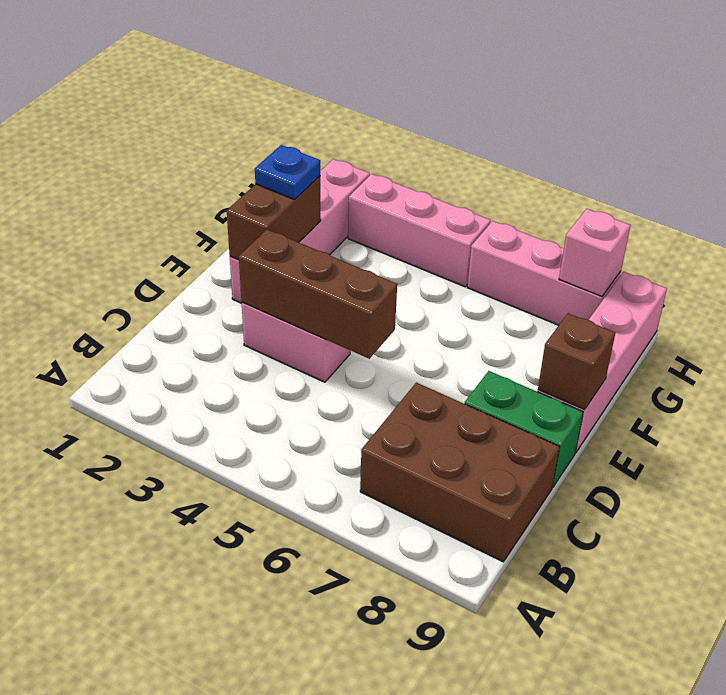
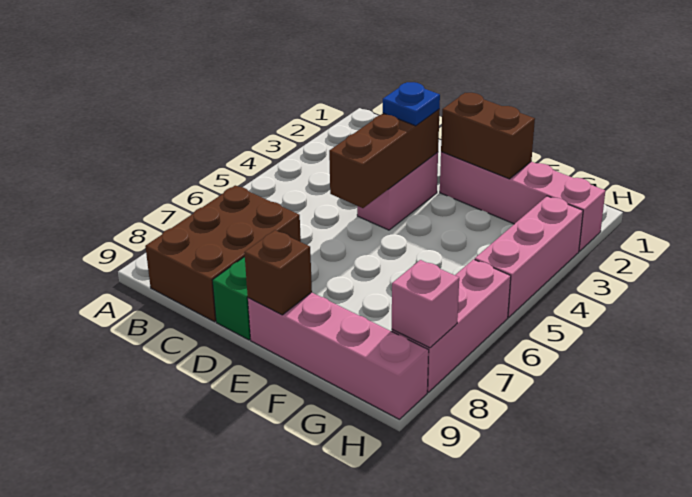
blue 1x1 plate [255,145,320,200] -> blue 1x1 plate moved to [383,82,440,126]

